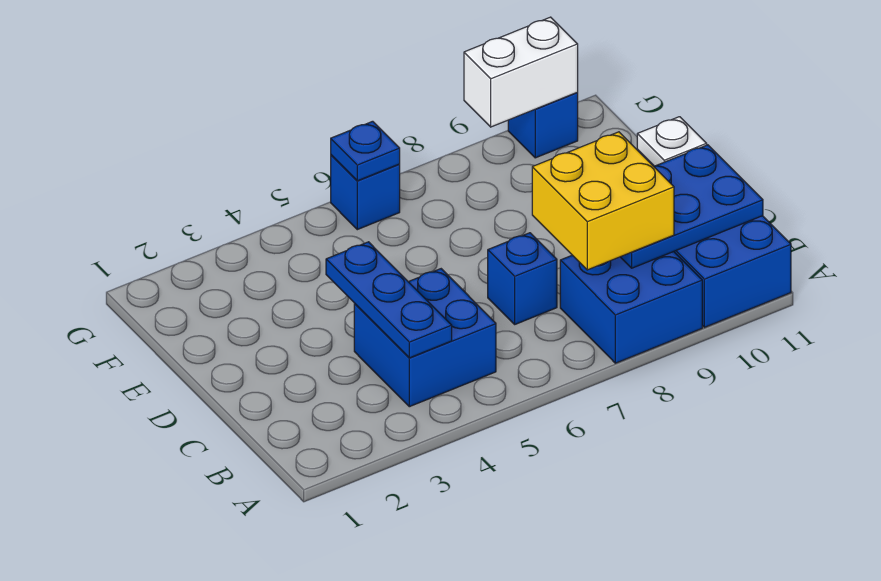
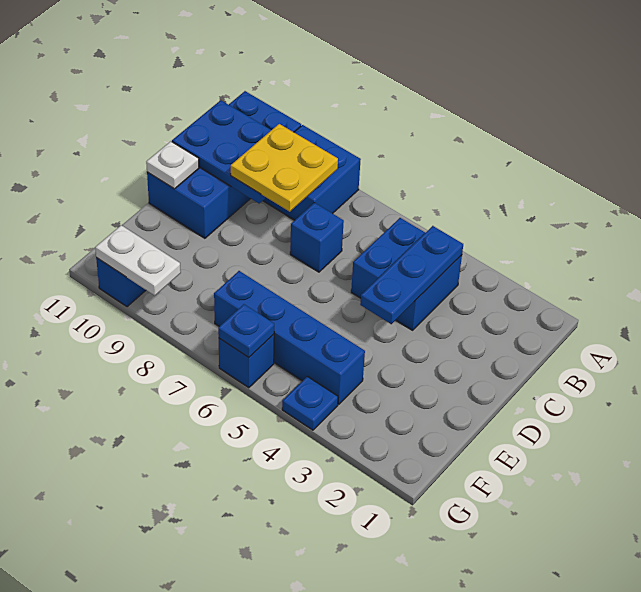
yellow 2x2 brick [532,132,674,270] -> yellow 2x2 plate [231,124,338,212]
none -> blue 1x4 brick [214,271,365,404]
none -> blue 1x1 plate [282,376,338,430]
white 1x2 brick [464,17,578,127] -> white 1x2 plate [95,225,181,296]

